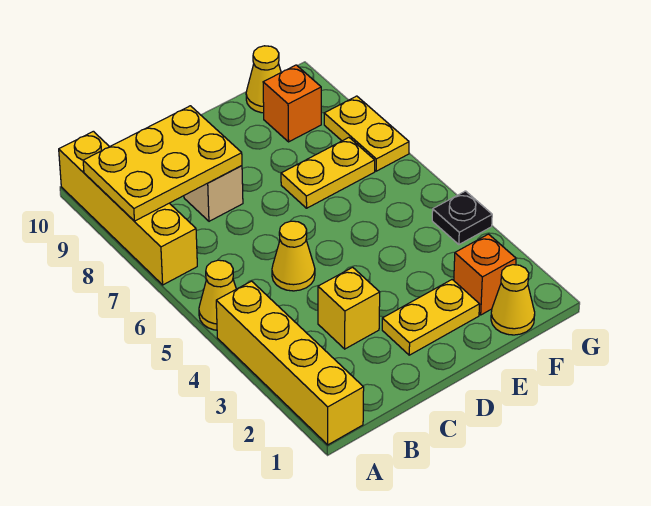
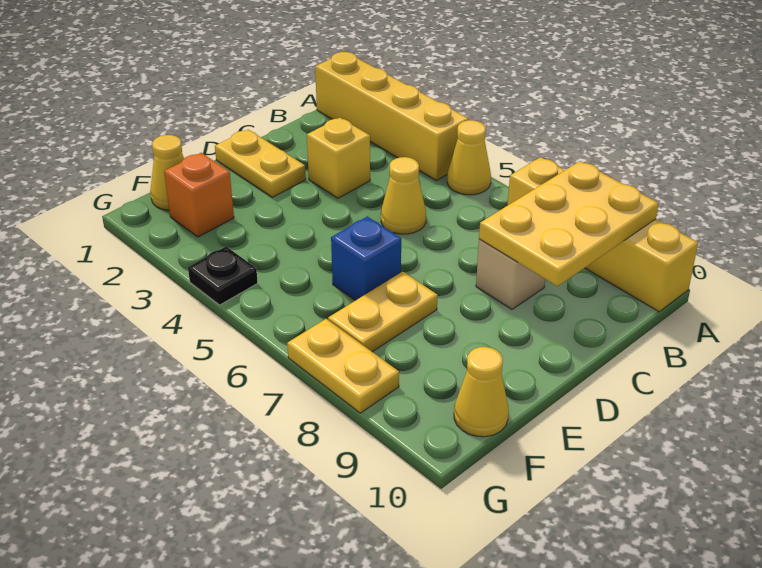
yellow 1x2 plate [382,280,480,355] -> yellow 1x2 plate turned to [215,130,306,197]
none -> blue 1x1 brick [331,216,401,300]
orange 1x1 brick [263,65,321,142] -> none

